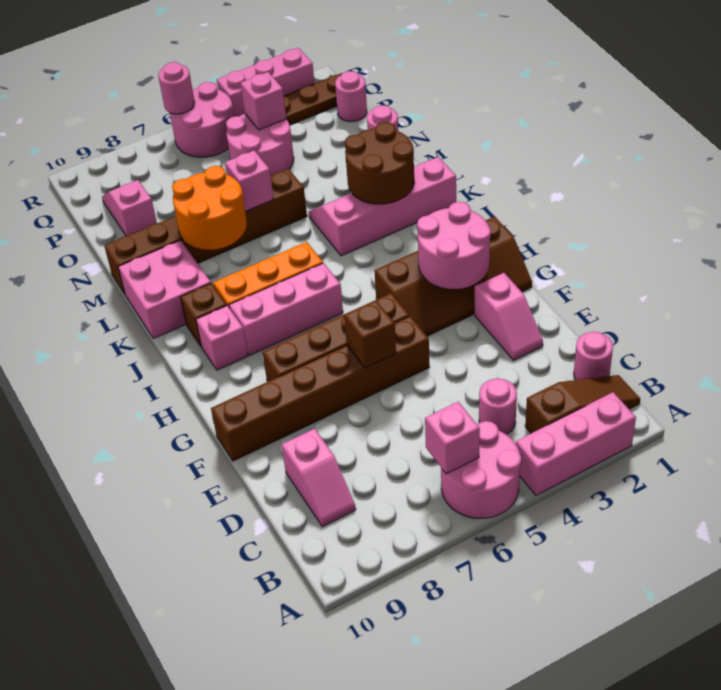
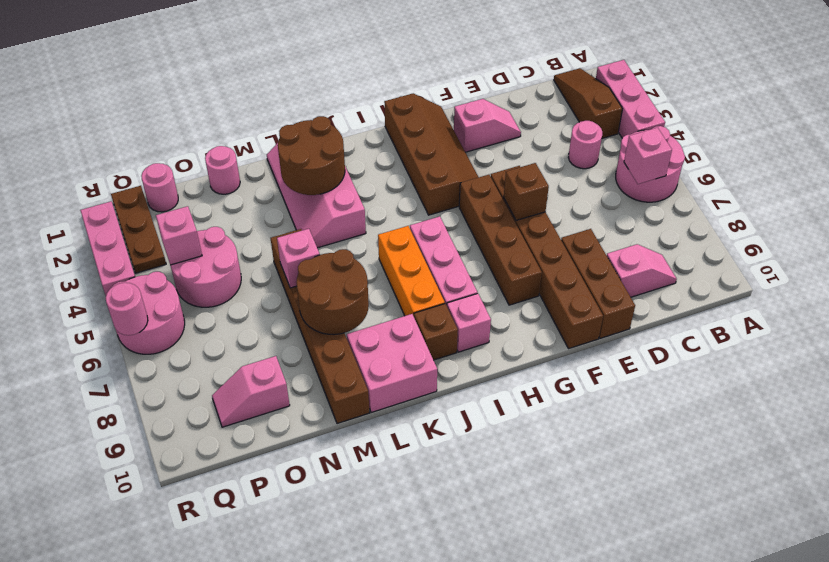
pink 1x1 round brick [574,332,613,380] -> none
none -> brown 1x3 brick [561,229,635,338]
pink 2x2 round brick [417,202,491,289] -> none
orange 2x2 round brick [172,166,247,250] -> brown 2x2 round brick [296,249,369,335]

